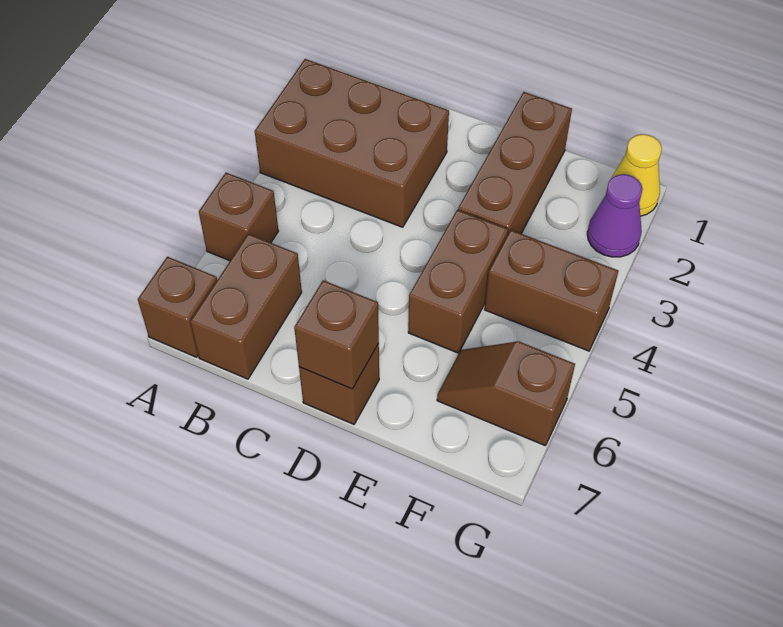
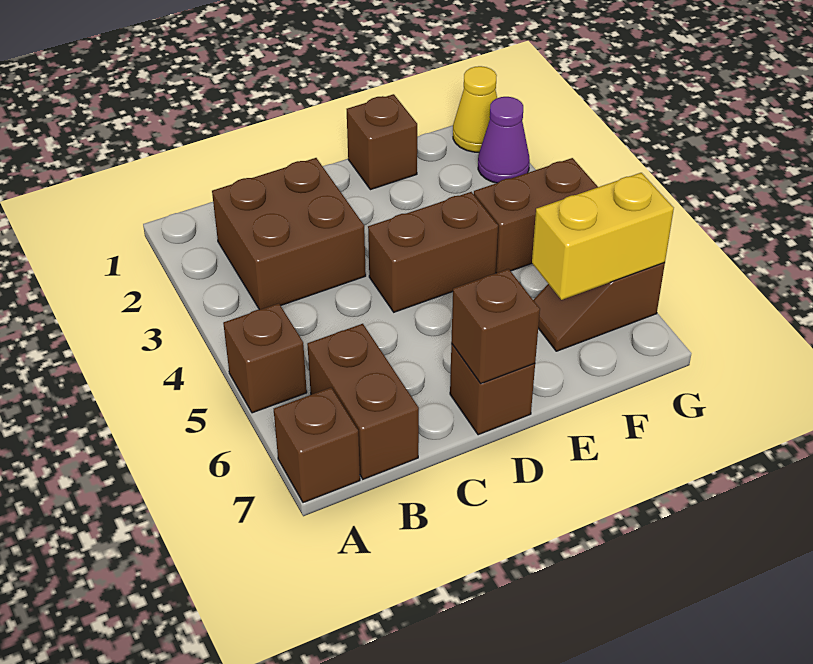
brown 2x3 brick [255,59,449,227] -> brown 2x2 brick [212,158,366,310]
brown 1x3 brick [458,92,572,236] -> brown 1x1 brick [347,94,417,190]
brown 1x2 brick [408,210,508,353] -> brown 1x2 brick turned to [368,192,498,312]
none -> yellow 1x2 brick [532,173,674,300]

